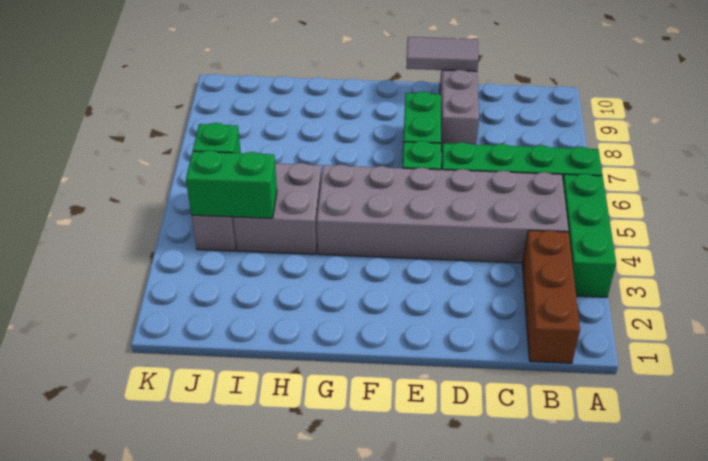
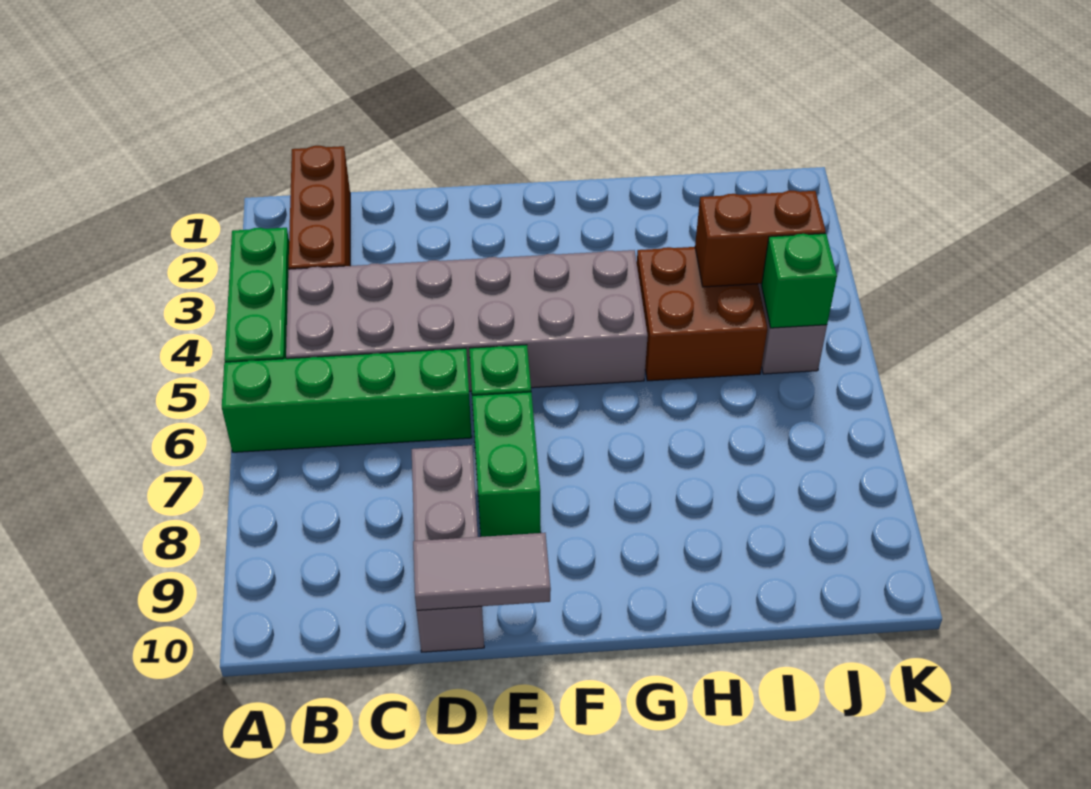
grey 2x2 brick [233,163,321,254] -> brown 2x2 brick [637,247,767,381]
green 1x2 brick [186,150,277,218] -> brown 1x2 brick [695,191,826,287]

